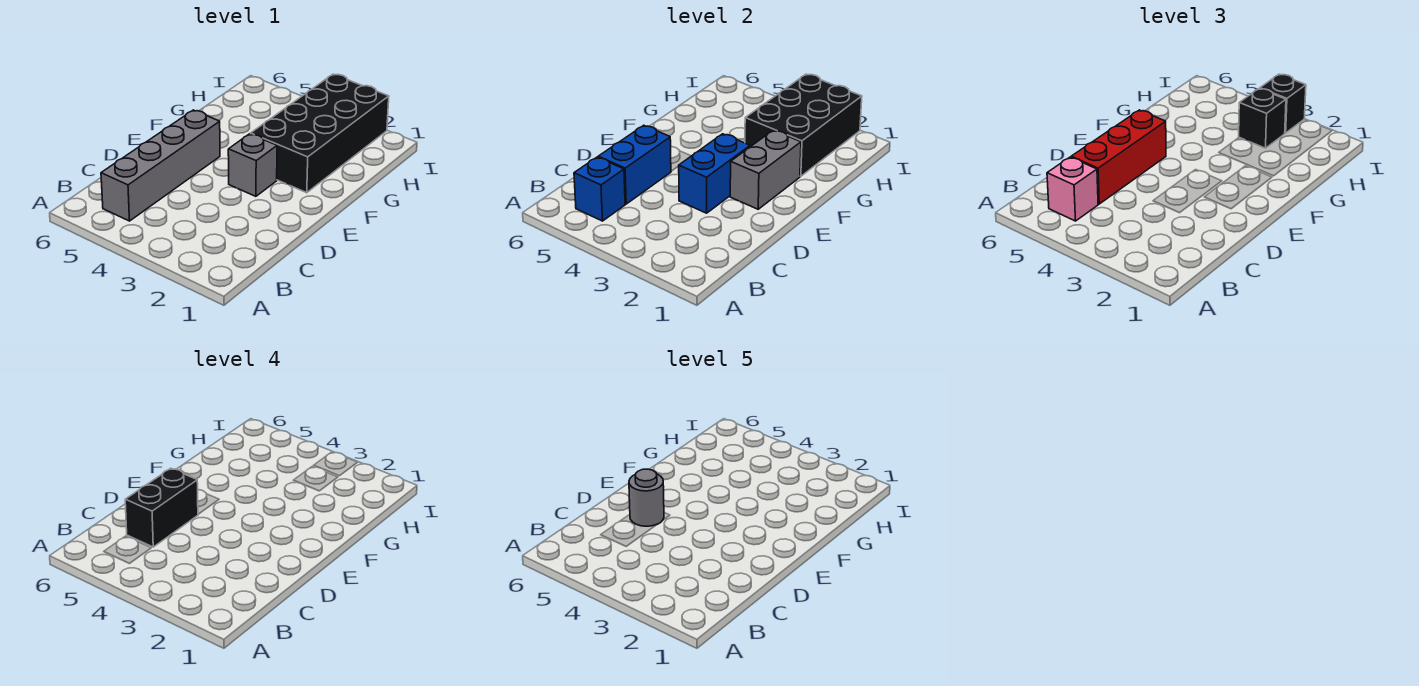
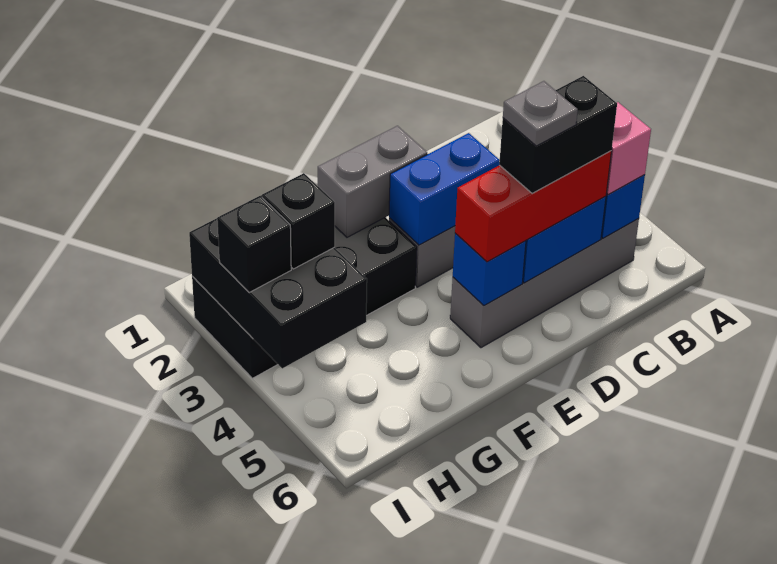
grey 1x1 round brick [629,469,664,526] -> grey 1x1 plate [503,81,578,146]
none -> blue 1x1 brick [453,233,526,305]
black 2x3 brick [745,74,862,176] -> black 2x3 brick turned to [189,195,367,369]

